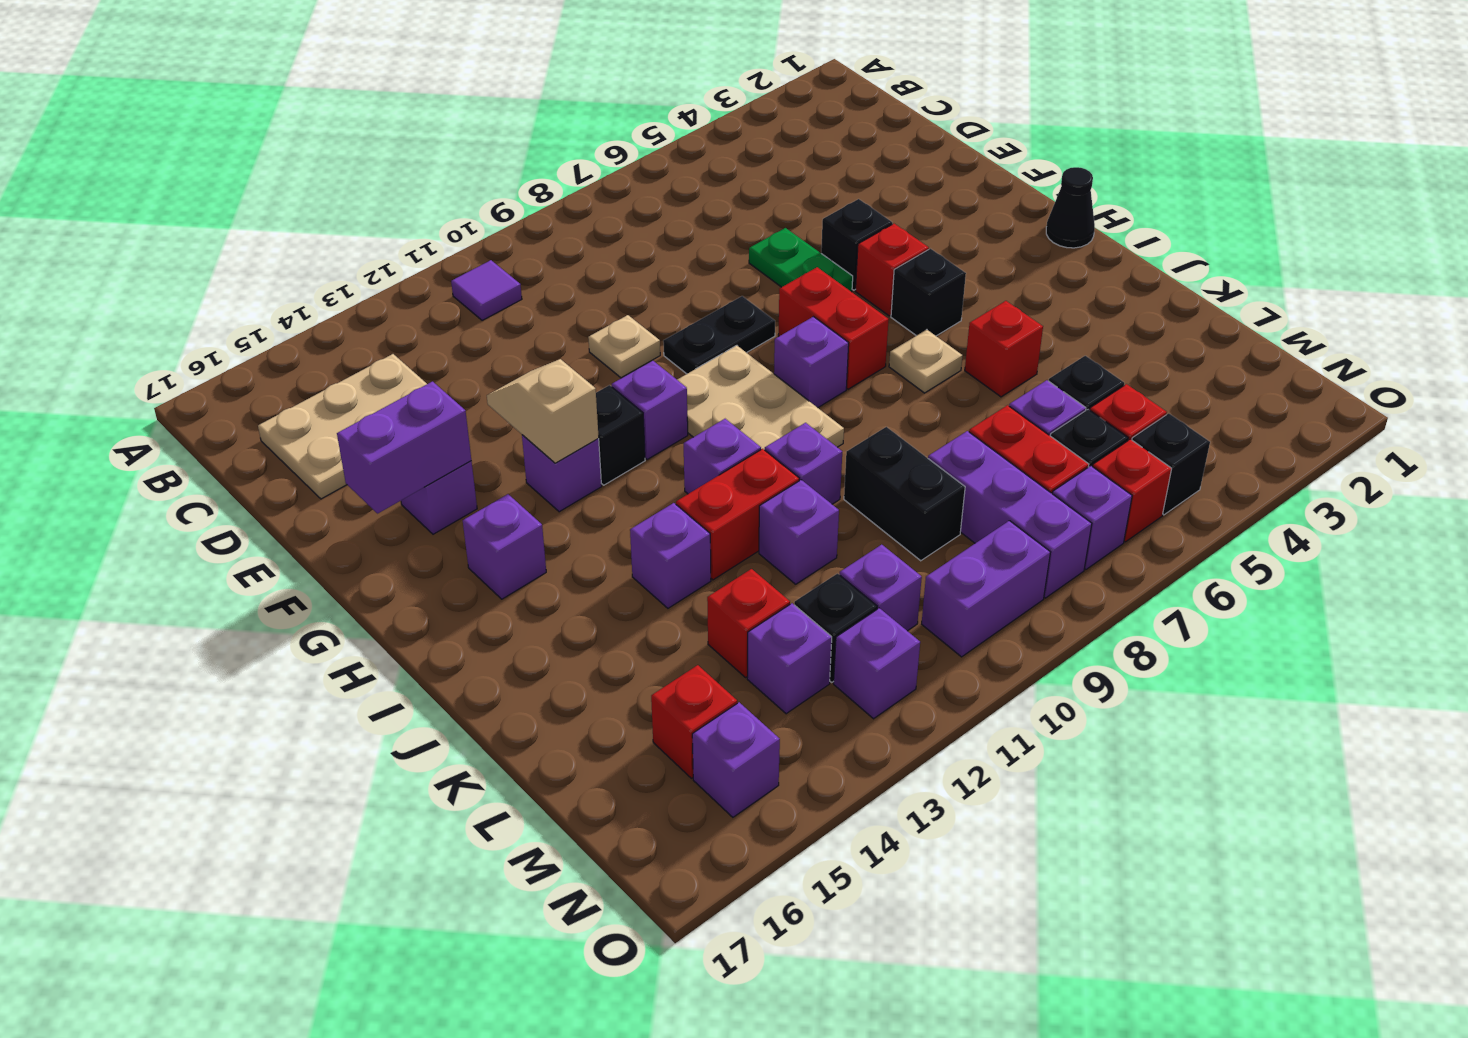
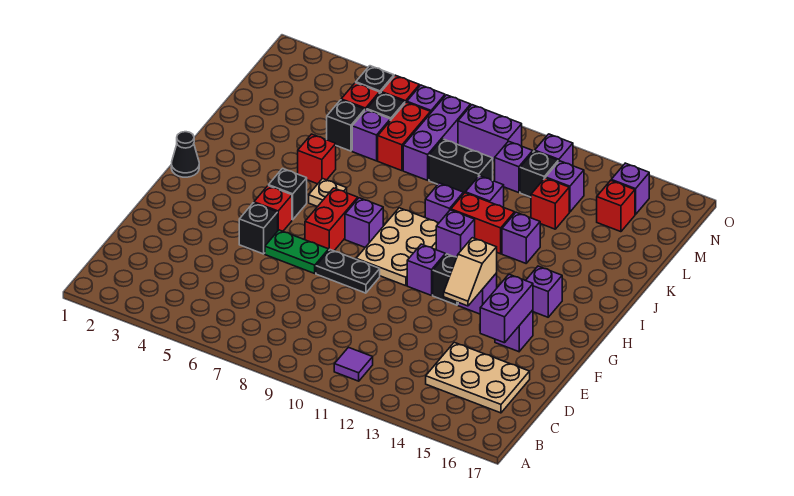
green 1x2 plate [749,228,853,292] -> green 1x2 plate turned to [265,230,329,273]
tan 1x1 plate [588,315,660,378] -> none
purple 1x2 brick [337,382,471,514] -> purple 1x2 brick turned to [480,274,533,343]
black 1x2 brick [844,427,965,561] -> black 1x2 brick turned to [429,139,493,193]

